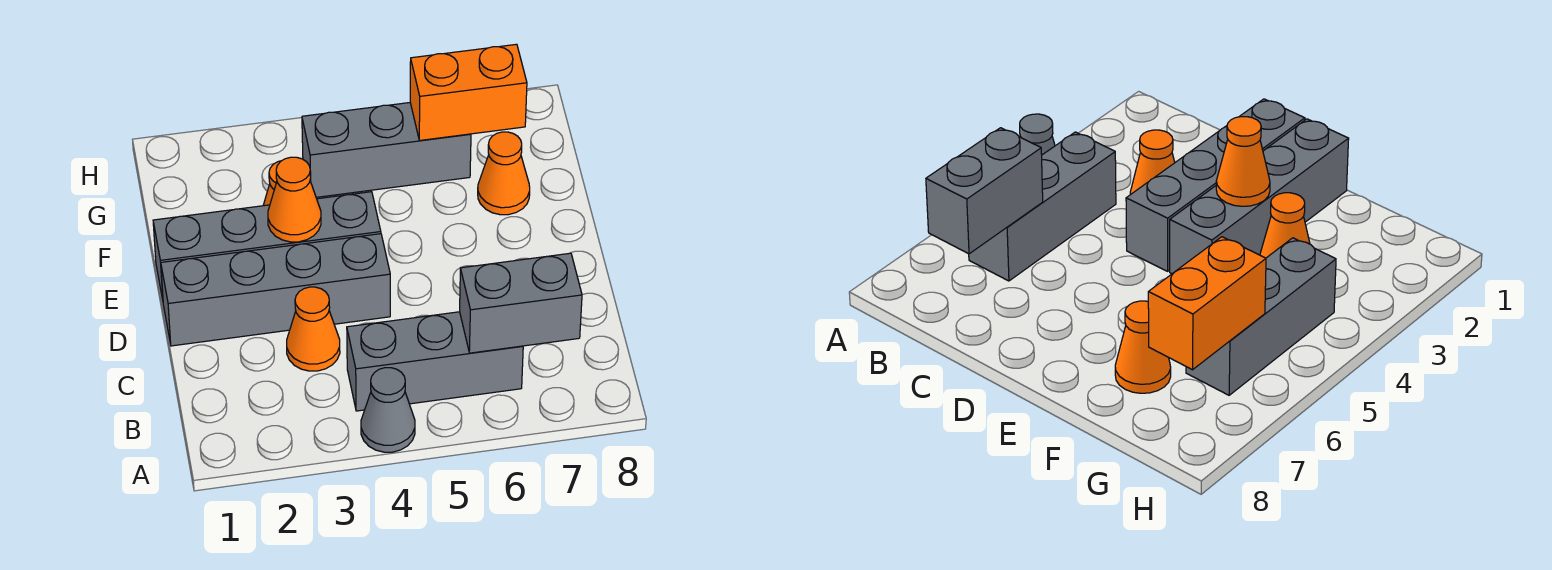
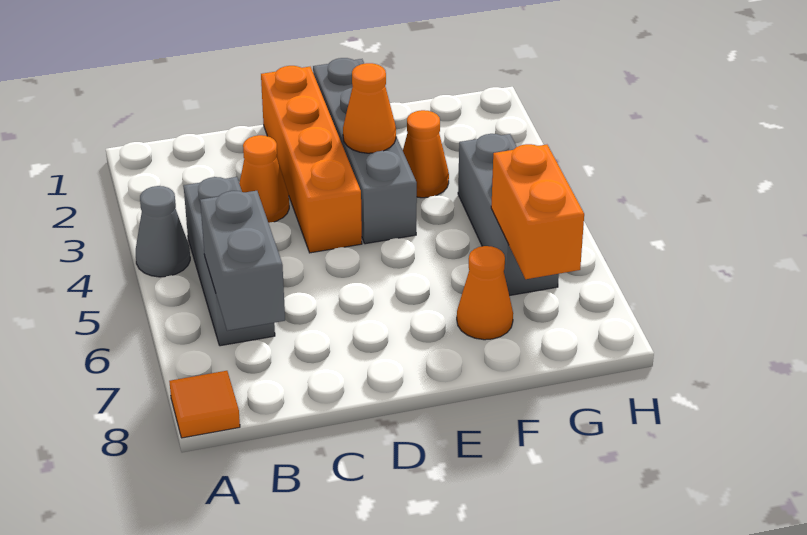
none -> orange 1x1 tile [169,371,240,438]
grey 1x4 brick [161,234,390,346] -> orange 1x4 brick [261,66,362,253]

